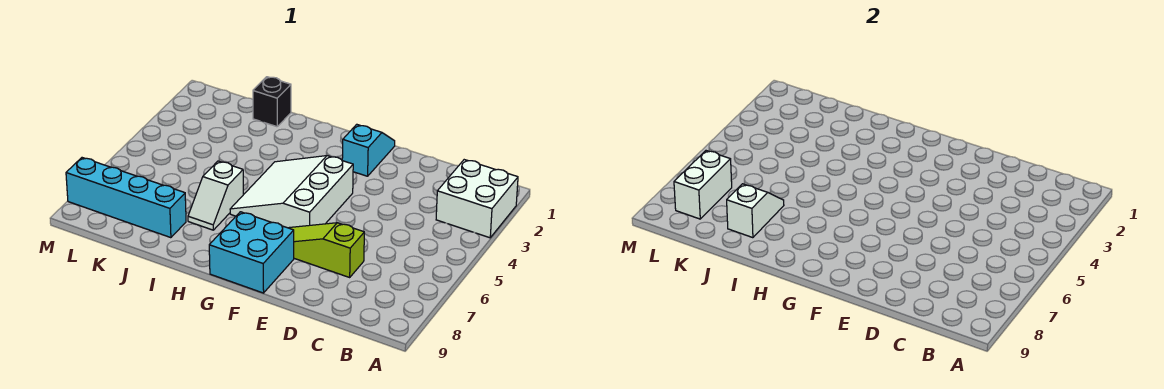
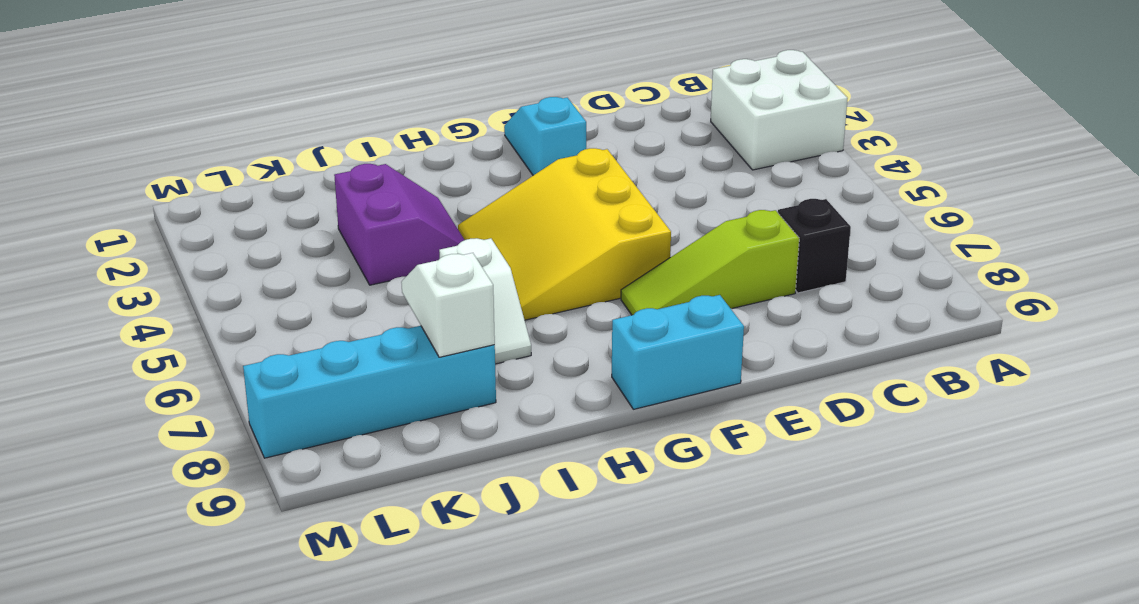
white 3x3 slope [230,156,353,228] -> yellow 3x3 slope [458,148,671,320]
cyan 2x2 brick [209,212,294,293] -> cyan 1x2 brick [612,295,744,409]
none -> purple 2x2 slope [334,164,464,285]
black 1x1 brick [253,77,291,127] -> black 1x1 brick moved to [778,199,851,293]
white 1x2 brick [674,151,732,219] -> none

